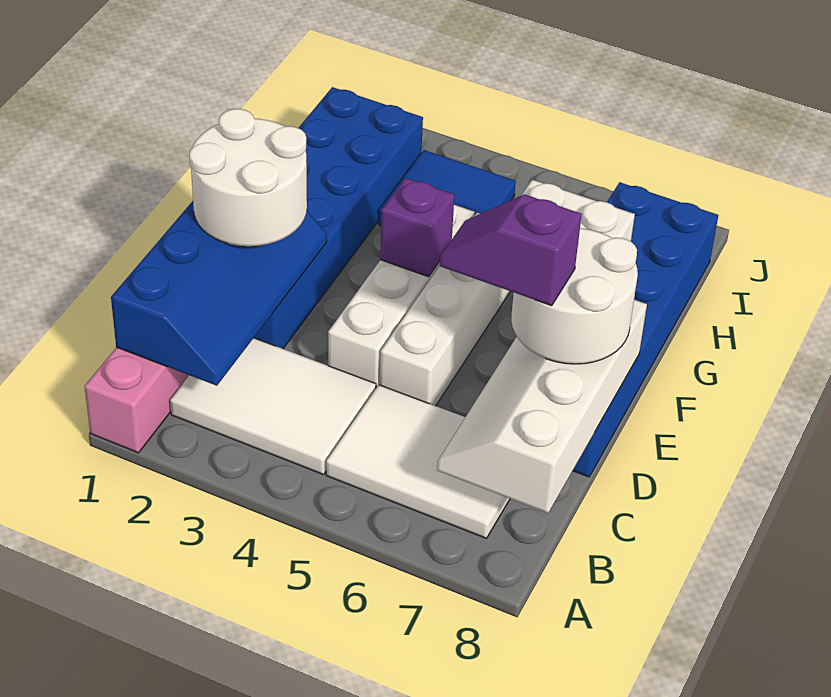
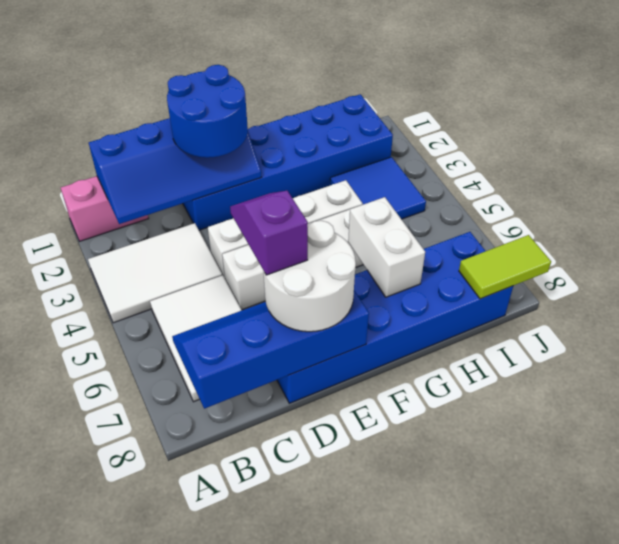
white 2x3 tile [170,338,376,475] -> white 2x3 tile turned to [88,223,222,323]
white 2x4 slope [437,300,647,513] -> blue 2x4 slope [172,291,369,409]
white 2x2 round brick [189,109,307,246] -> blue 2x2 round brick [167,65,248,158]
purple 1x1 brick [380,178,454,277] -> none
none -> lime 1x2 tile [459,235,551,299]

